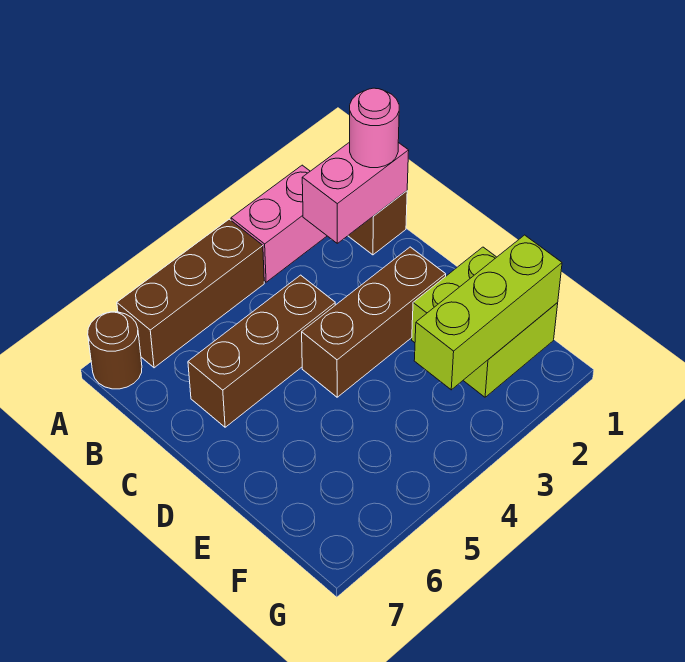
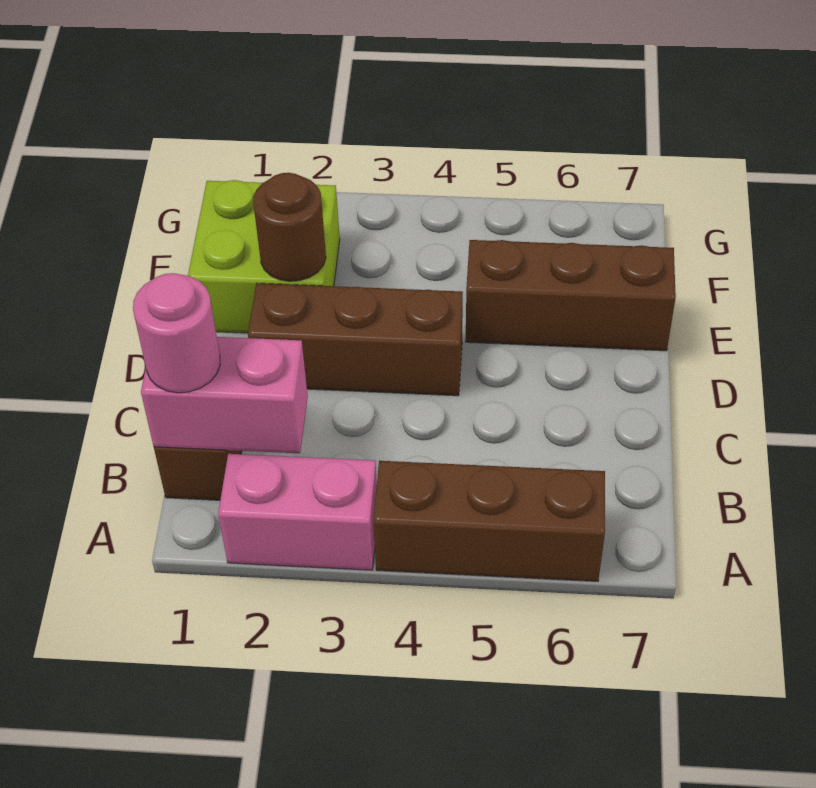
brown 1x1 round brick [88,312,142,389] -> brown 1x1 round brick moved to [253,173,326,281]
brown 1x3 brick [188,275,335,427] -> brown 1x3 brick moved to [466,240,676,351]
lime 1x3 brick [414,235,562,390] -> none

